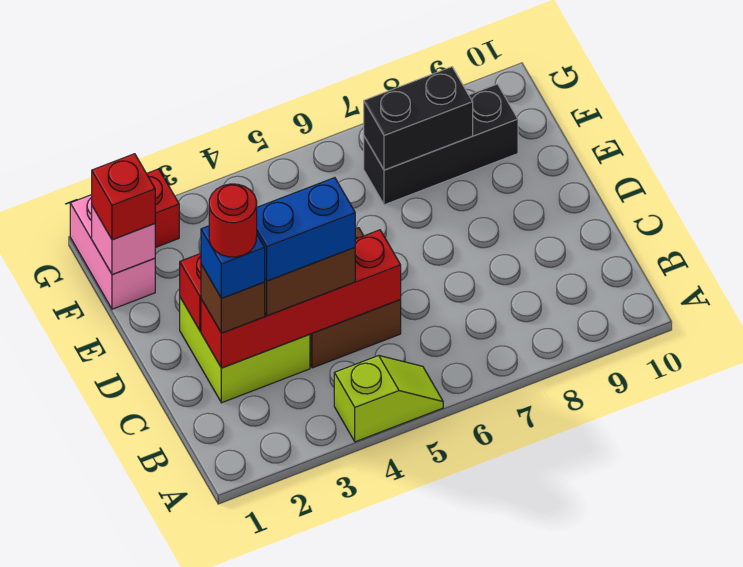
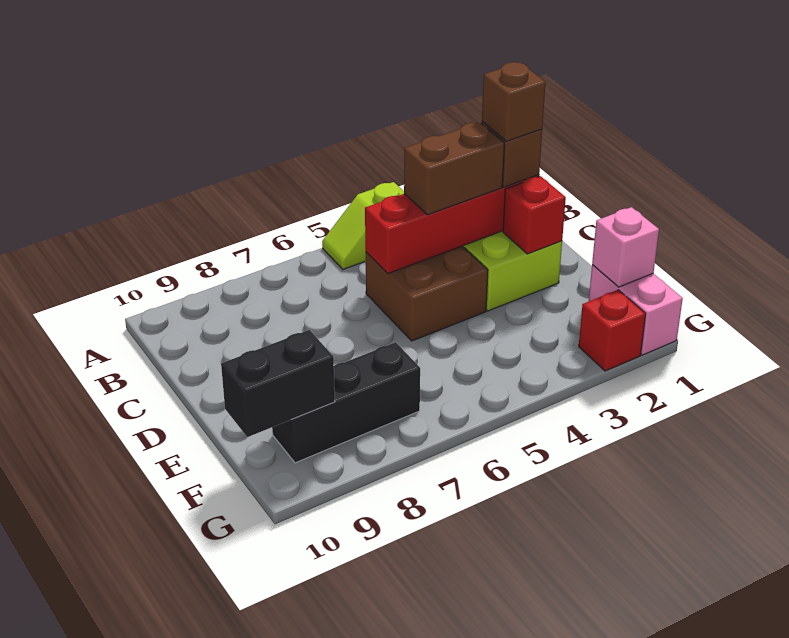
blue 1x1 brick [201,226,265,298] -> brown 1x1 brick [482,62,545,141]
red 1x1 round brick [209,184,257,257] -> none
blue 1x2 brick [257,178,355,281] -> none
red 1x1 brick [92,154,155,240] -> none
black 1x2 brick [364,67,473,170] -> black 1x2 brick moved to [221,330,335,437]

